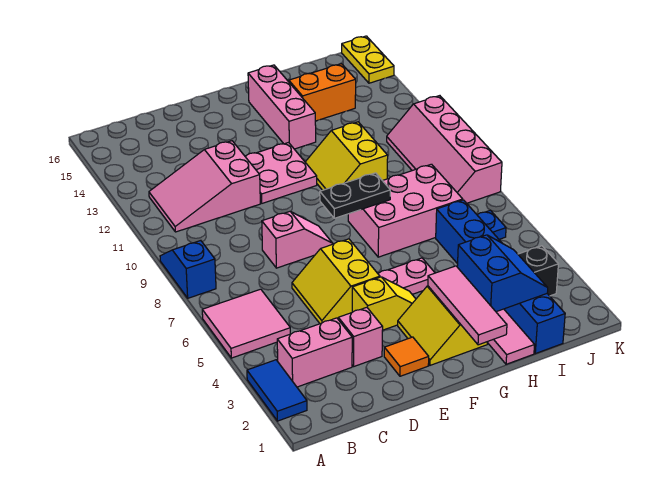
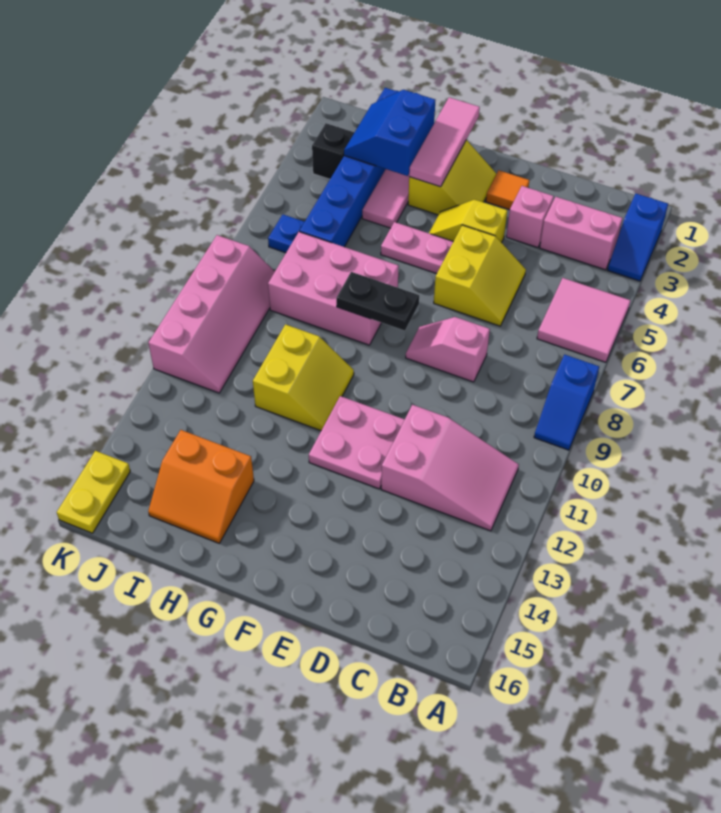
blue 1x2 tile [247,360,307,421] -> blue 1x2 slope [608,194,668,281]
pink 1x3 brick [248,65,316,149] -> none

